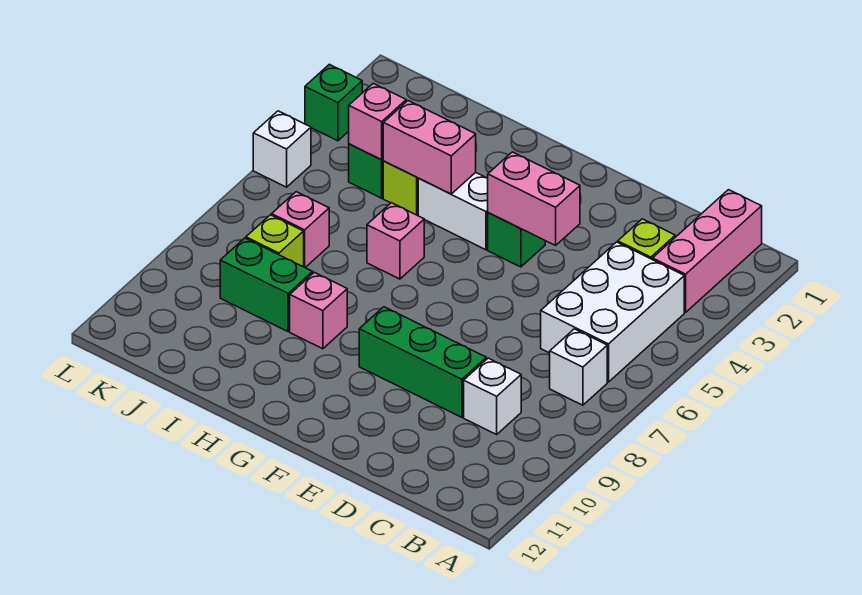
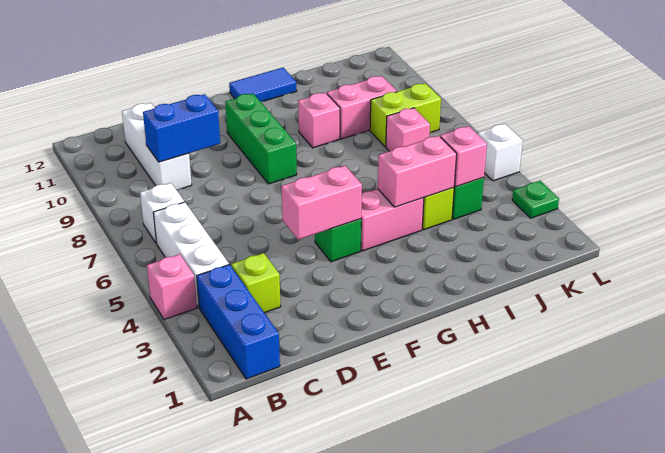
pink 1x3 brick [653,190,762,312] -> blue 1x3 brick [197,265,280,379]
white 2x3 brick [541,242,684,382] -> white 1x3 brick [153,202,229,307]
white 1x1 brick [464,358,521,434] -> white 1x3 brick [122,103,192,190]
none -> blue 1x2 brick [143,94,220,162]
green 1x3 brick [359,307,486,417] -> green 1x3 brick turned to [225,94,297,184]
white 1x2 brick [418,172,488,250] -> pink 1x2 brick [361,189,424,251]
none -> blue 1x2 tile [229,68,297,102]
pink 1x1 brick [367,203,424,279] -> pink 1x1 brick moved to [147,254,197,320]
green 1x2 brick [220,238,313,331] -> pink 1x2 brick [327,76,397,139]
lime 1x1 brick [246,215,304,267] -> lime 1x2 brick [370,83,441,147]
green 1x1 brick [305,64,362,141] -> green 1x1 plate [512,181,559,218]

